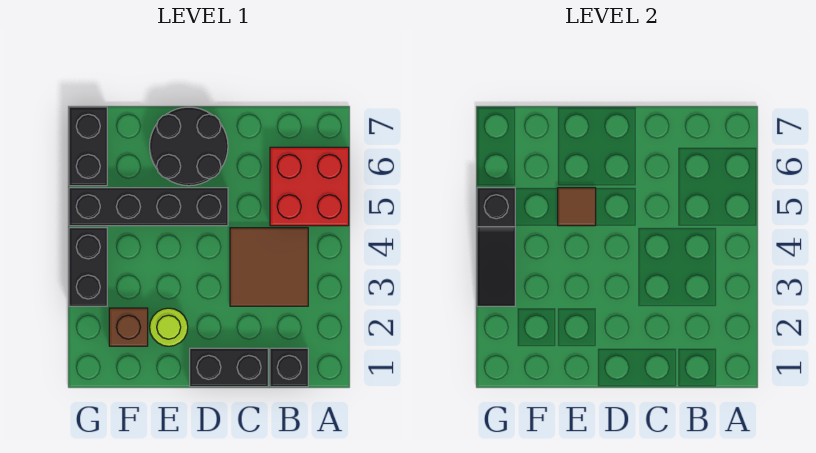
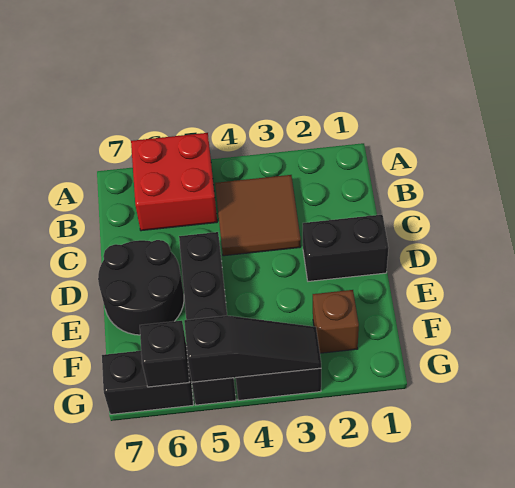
black 1x1 brick [270,348,308,387] -> black 1x1 brick moved to [140,321,190,387]
black 1x2 brick [190,348,268,387] -> black 1x2 brick turned to [303,215,389,281]
lime 1x1 round brick [150,308,188,346] -> none
brown 1x1 tile [558,188,596,226] -> none

